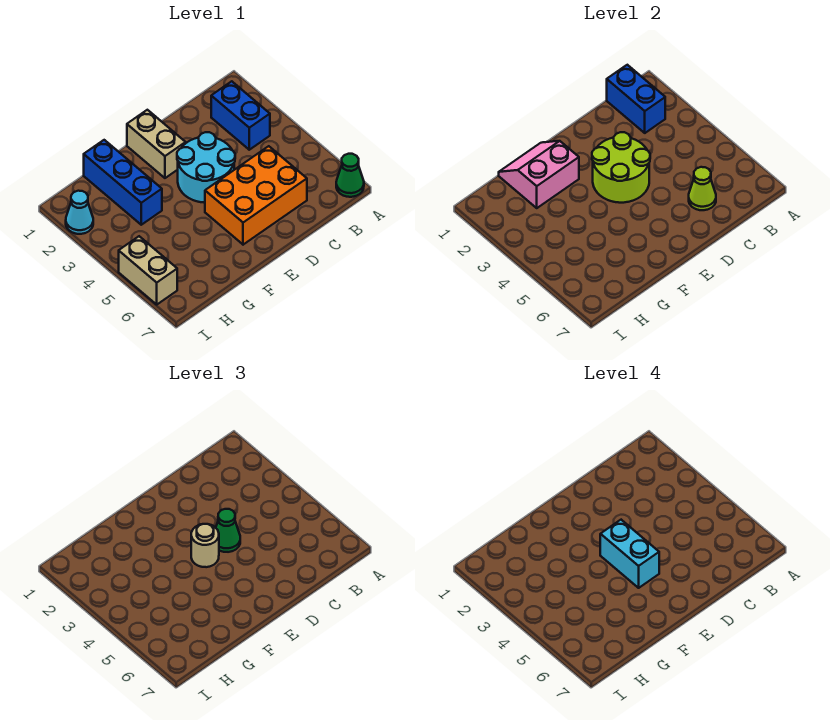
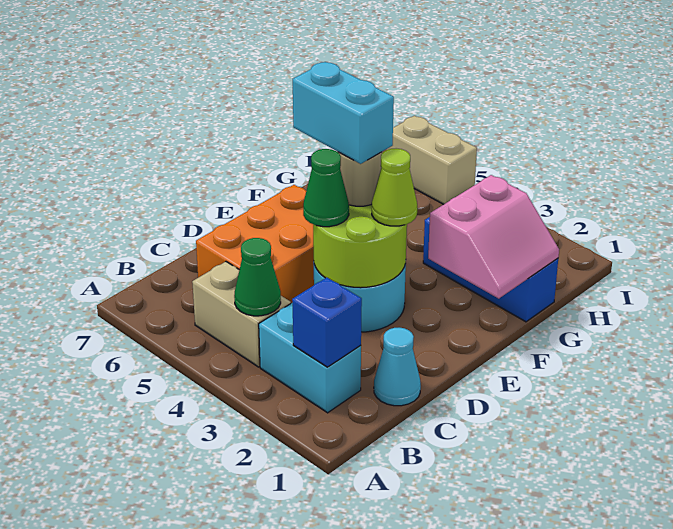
green 1x1 cone [336,154,364,197] -> green 1x1 cone moved to [234,238,281,316]
blue 1x2 brick [607,65,665,133] -> blue 1x1 brick [292,278,362,367]
blue 1x2 brick [211,81,270,150] -> cyan 1x2 brick [259,303,361,413]
lime 1x1 cone [689,167,716,210] -> lime 1x1 cone moved to [372,148,417,226]
tan 1x2 brick [127,110,186,178] -> tan 1x2 brick moved to [192,262,291,367]
cyan 1x1 cone [66,191,93,234] -> cyan 1x1 cone moved to [374,328,421,406]

